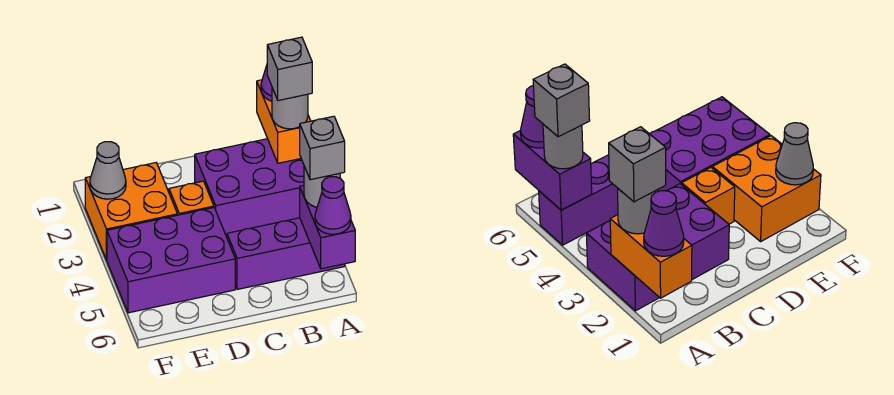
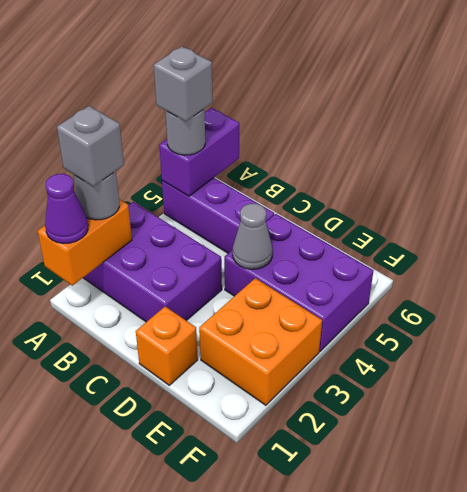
purple 1x1 cone [315,177,351,234] -> none
orange 1x1 brick [169,181,214,215] -> orange 1x1 brick moved to [136,307,198,385]
grey 1x1 cone [90,142,126,199] -> grey 1x1 cone moved to [233,204,273,269]

